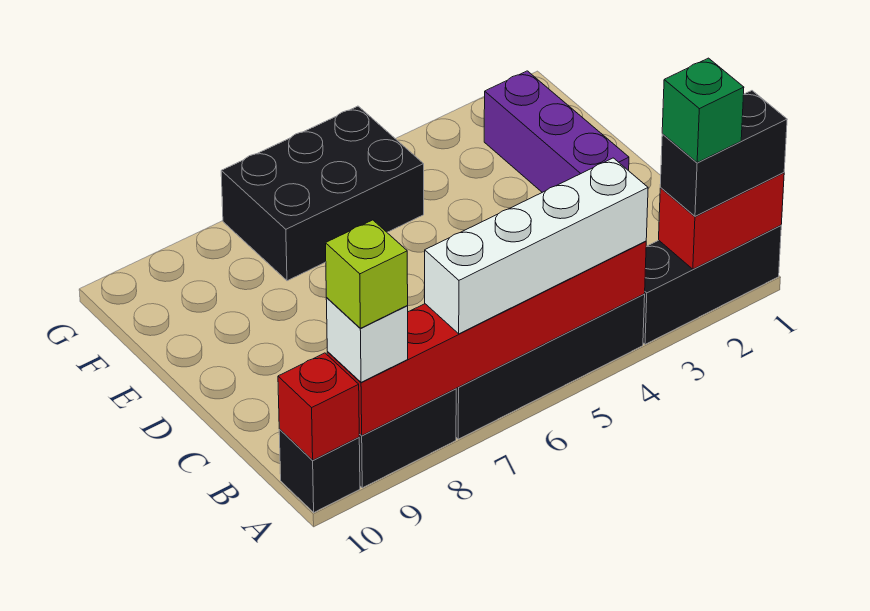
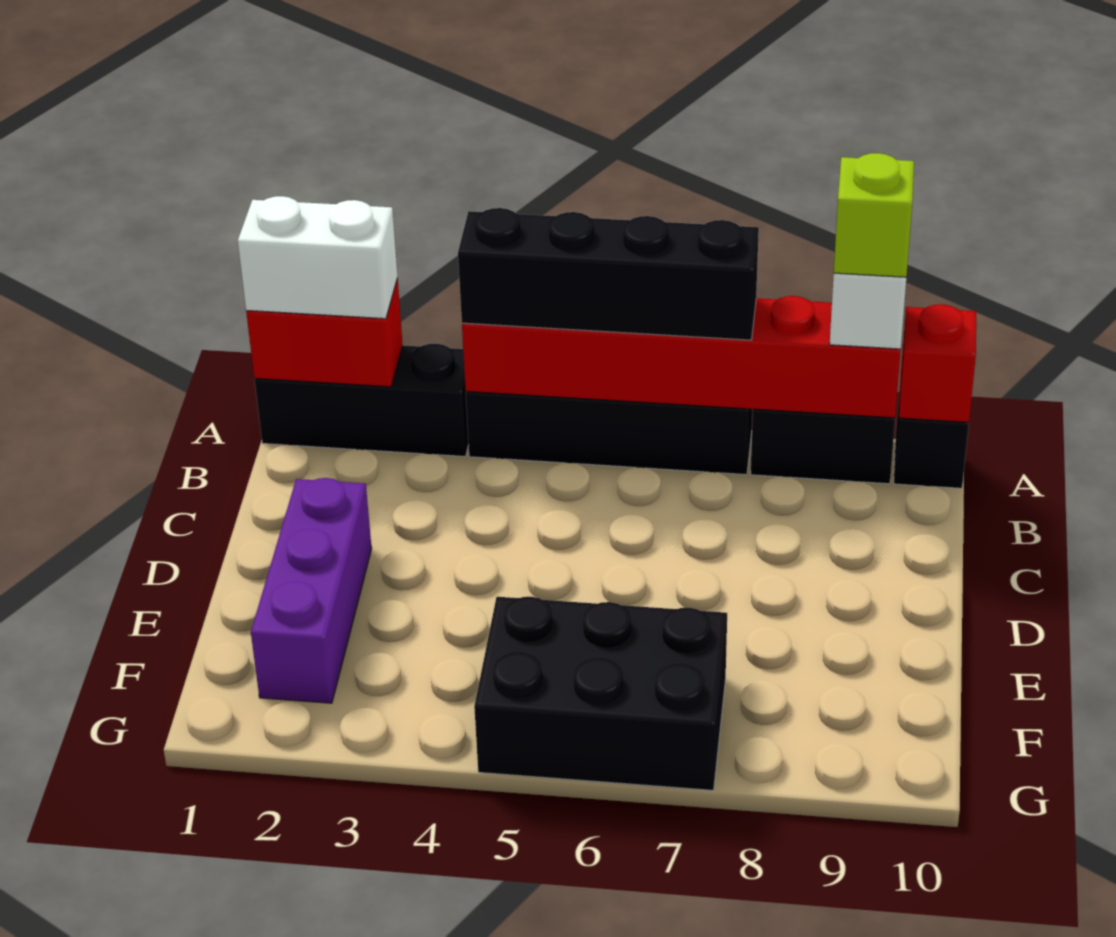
black 1x2 brick [660,91,787,216] -> white 1x2 brick [238,196,398,319]
green 1x1 brick [662,58,744,163] -> none
white 1x4 brick [425,158,648,334] -> black 1x4 brick [458,208,759,340]

